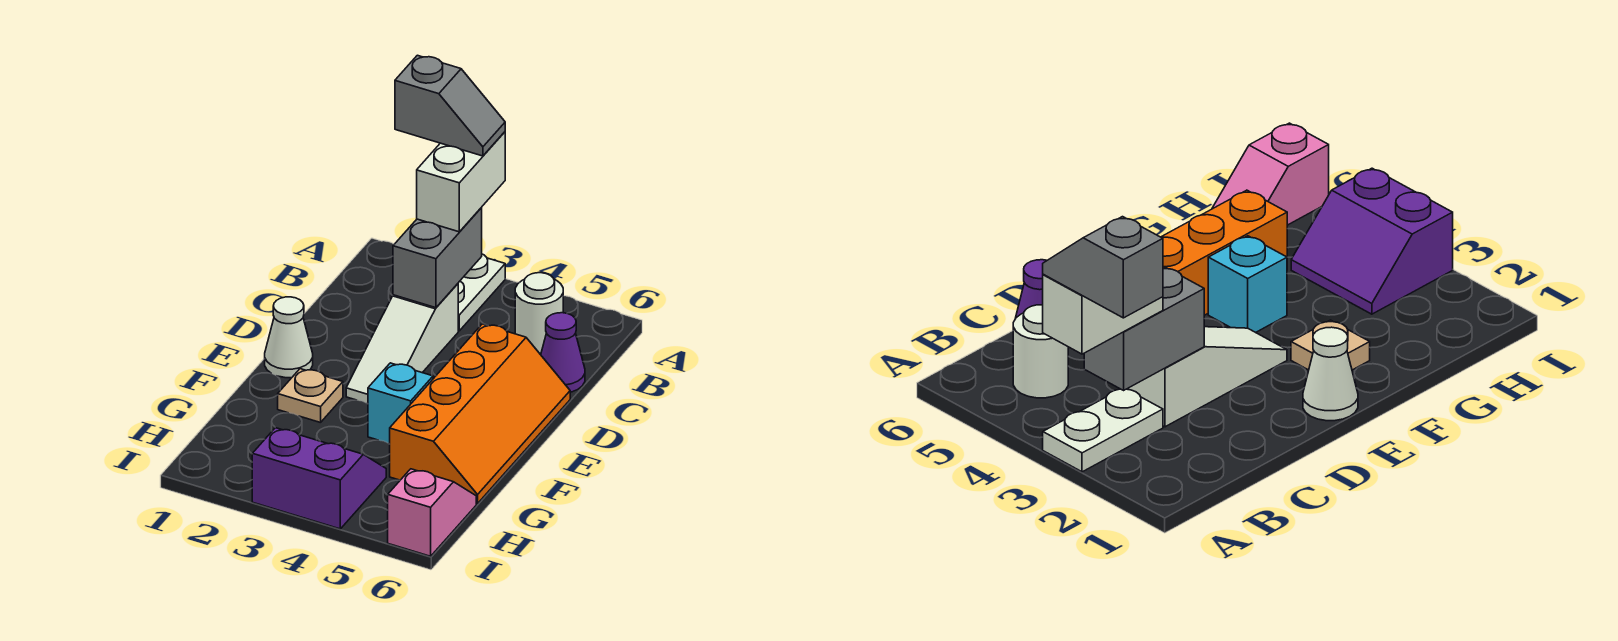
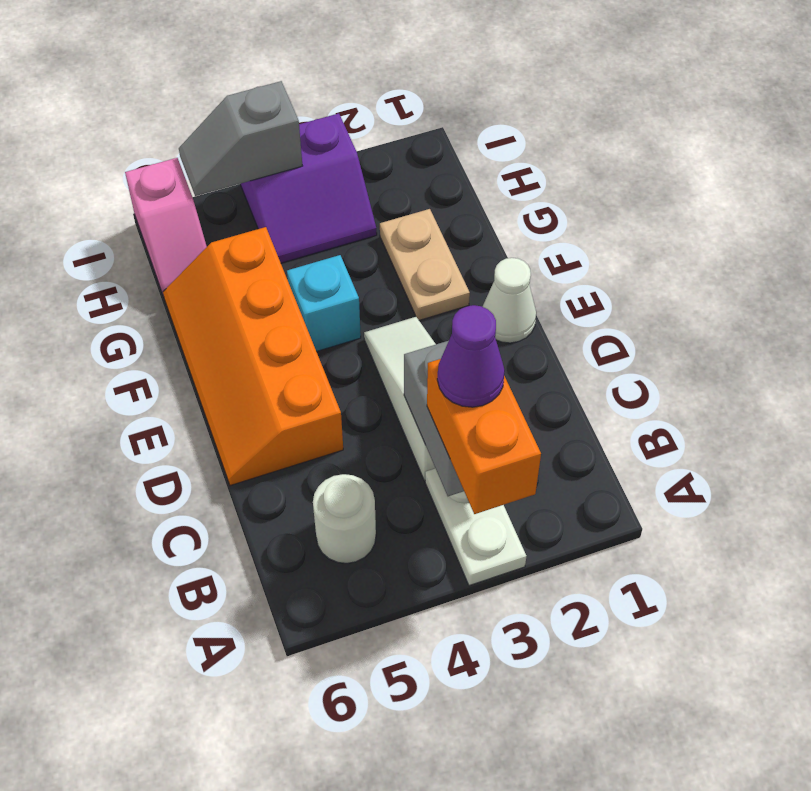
grey 1x2 slope [395,55,505,156] -> grey 1x2 slope moved to [179,81,302,196]
white 1x2 brick [417,132,505,232] -> orange 1x2 brick [427,359,541,514]
purple 1x1 cone [541,313,585,392] -> purple 1x1 cone moved to [437,305,505,407]
tan 1x1 plate [278,369,343,423] -> tan 1x2 plate [380,209,470,320]

